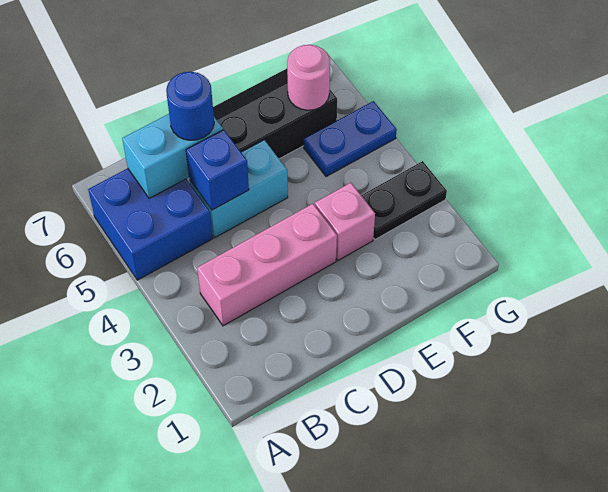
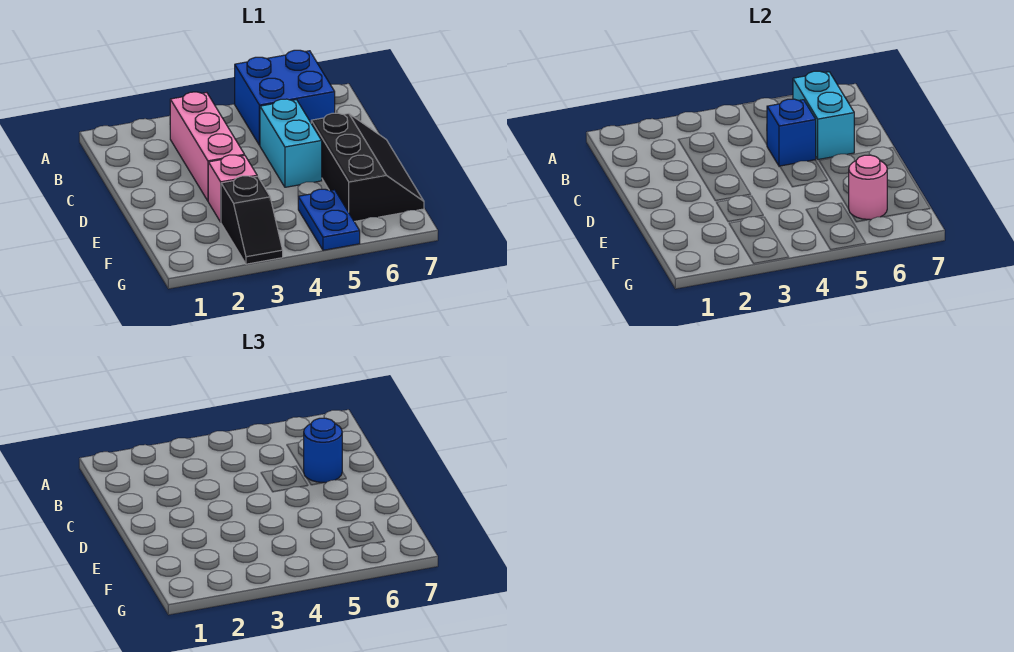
black 1x2 plate [361,161,447,239] -> black 1x2 slope [221,176,283,264]

